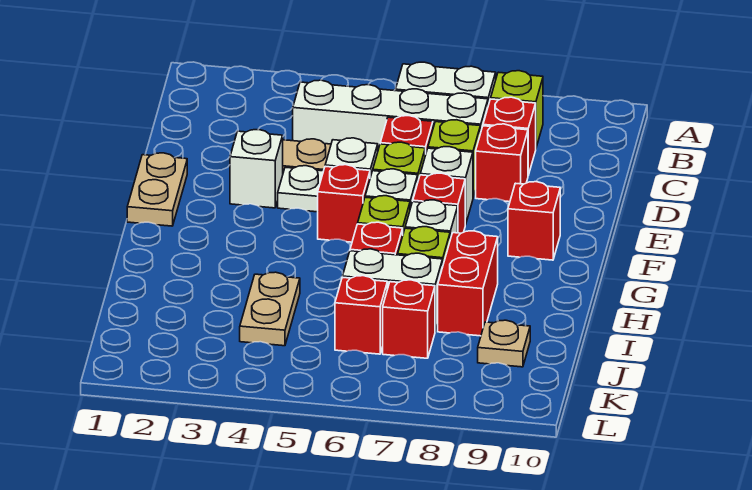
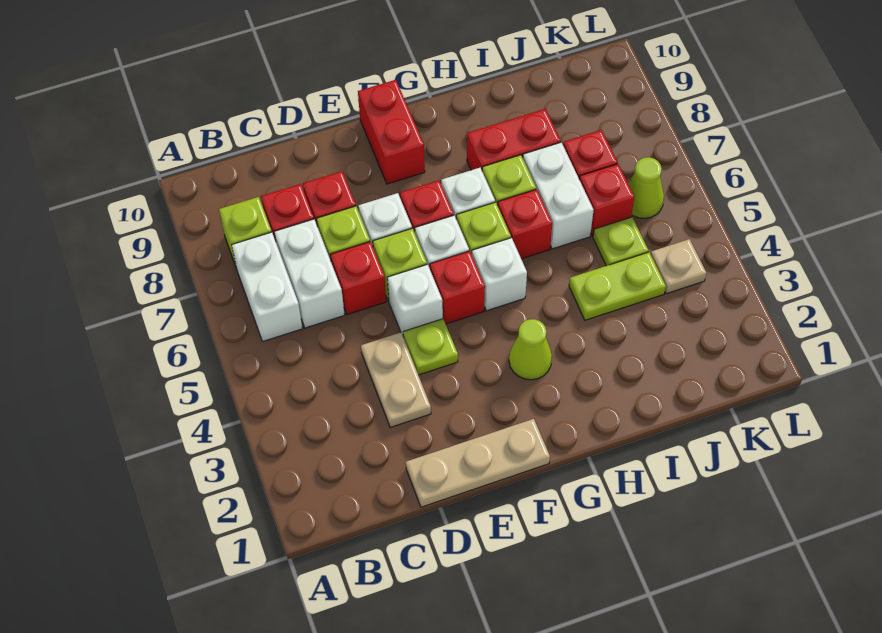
white 1x4 brick [293,80,488,149] -> white 1x2 brick [274,219,345,328]
tan 1x2 plate [127,153,187,226] -> tan 1x3 plate [406,419,550,507]
white 1x1 brick [230,130,283,208] -> white 1x1 brick moved to [472,238,527,311]
white 1x1 plate [278,166,323,212] -> lime 1x1 plate [403,319,458,375]
red 1x1 brick [508,182,560,260] -> red 1x2 brick [358,80,425,184]
none -> lime 1x1 cone [509,319,552,380]
tan 1x2 plate [240,272,300,346] -> lime 1x2 plate [569,252,666,320]
none -> lime 1x1 plate [593,217,648,266]
tan 1x1 plate [478,320,530,367] -> tan 1x1 plate moved to [651,239,706,294]
none -> lime 1x1 cone [628,157,664,218]

